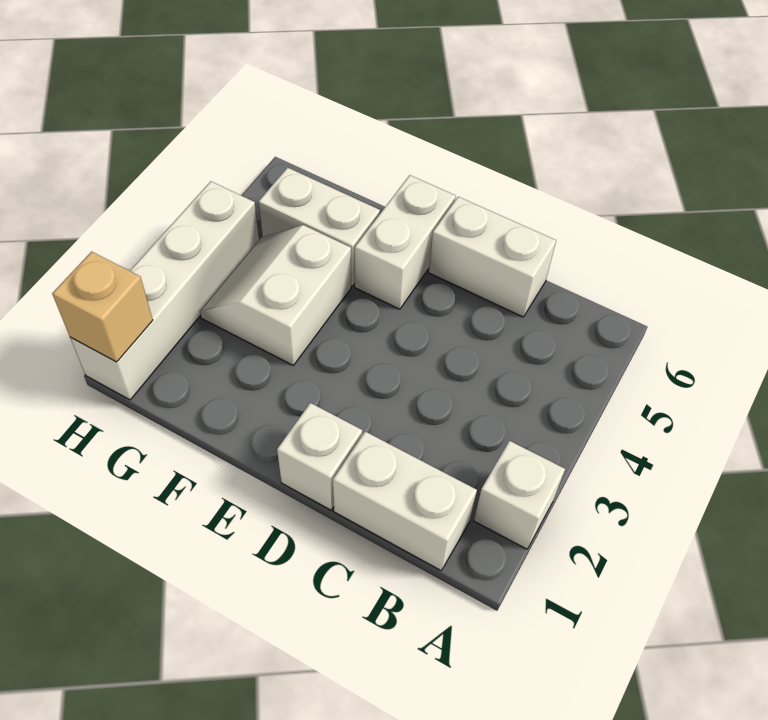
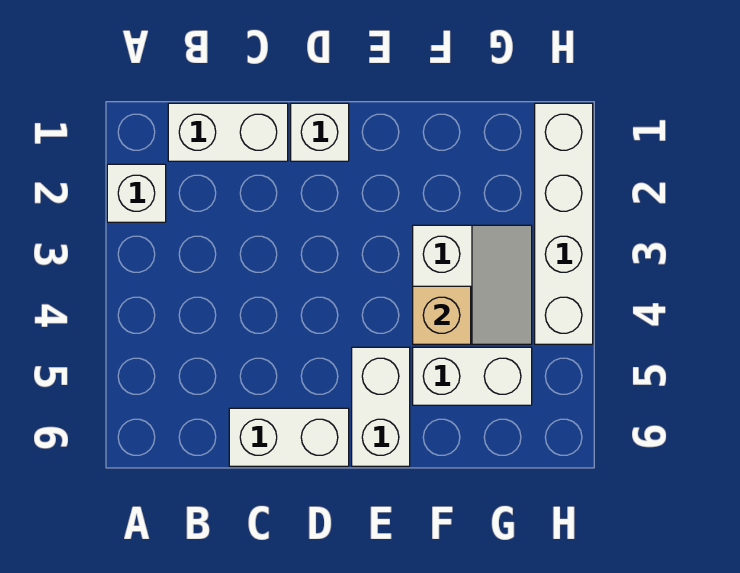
tan 1x1 brick [52,252,153,362] -> tan 1x1 brick moved to [413,286,471,344]

